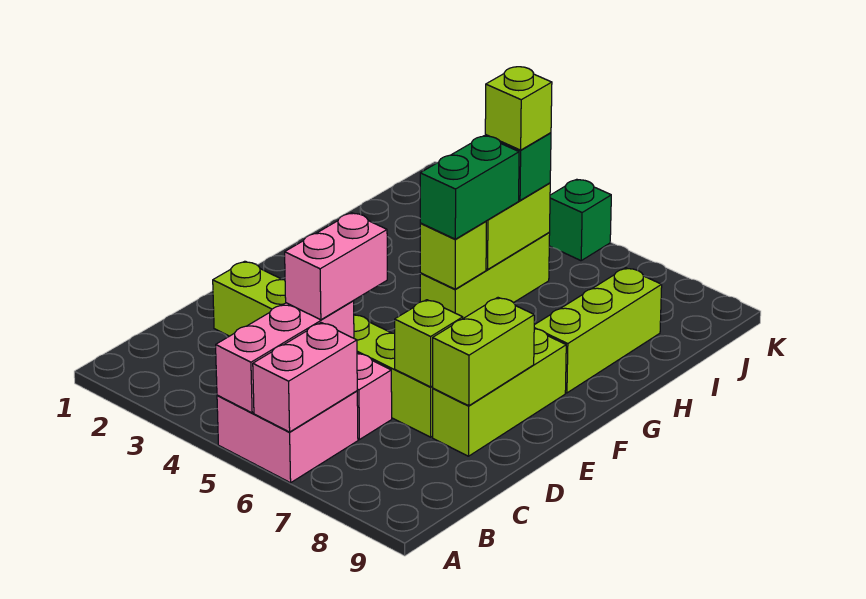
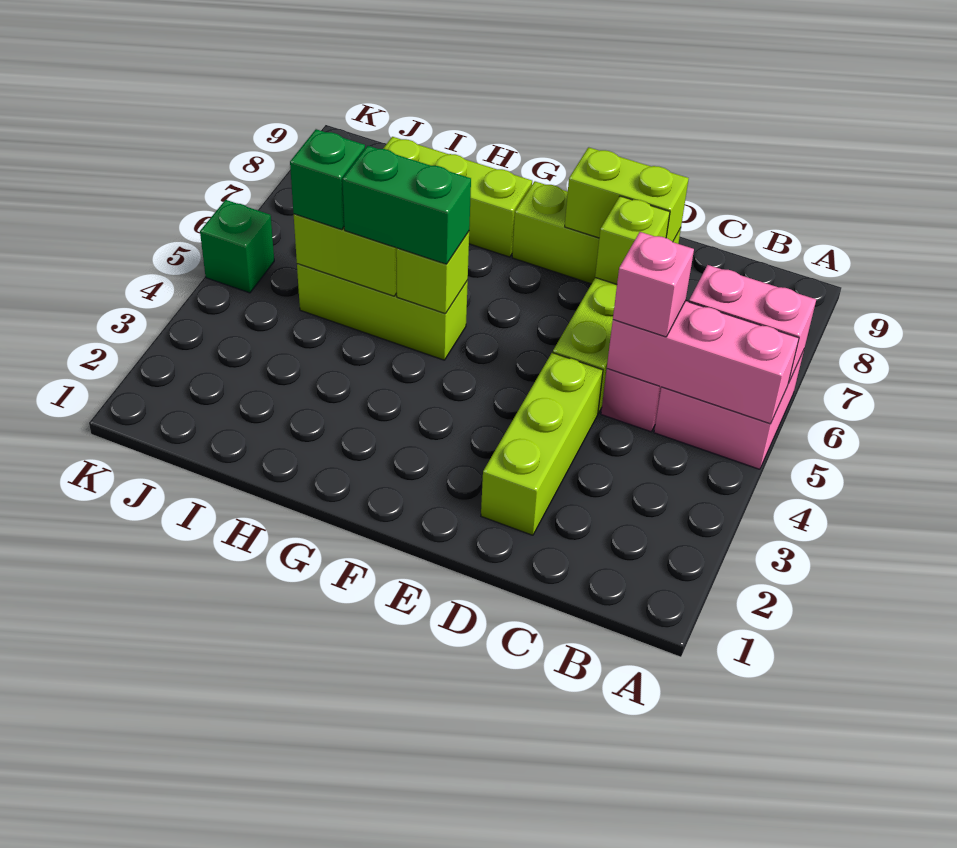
pink 1x2 brick [285,213,387,320] -> pink 1x1 brick [613,232,694,337]
lime 1x1 brick [485,67,552,150] -> none

